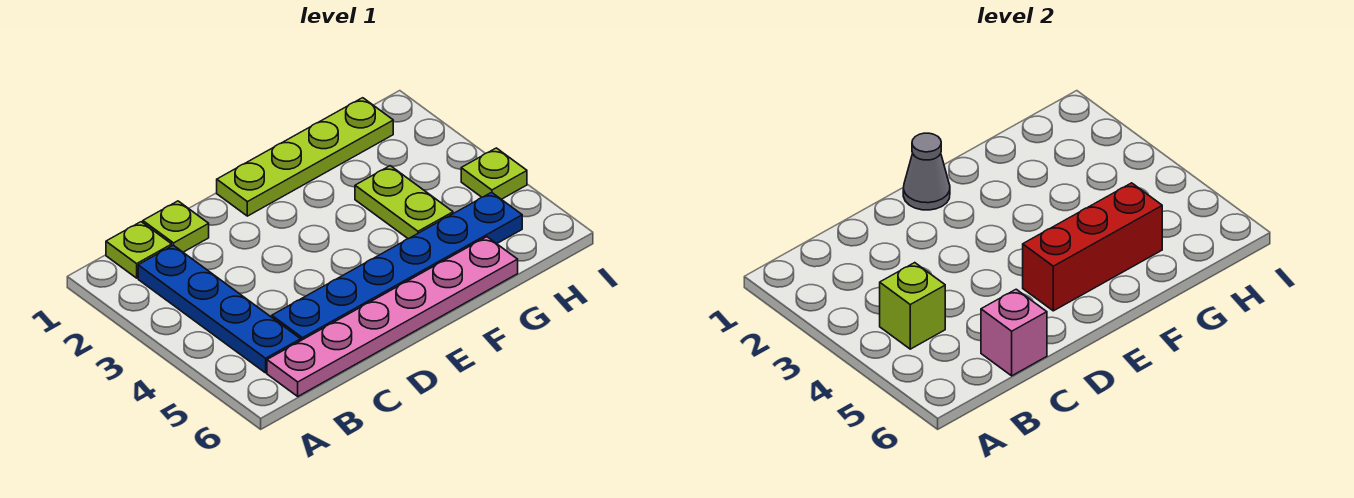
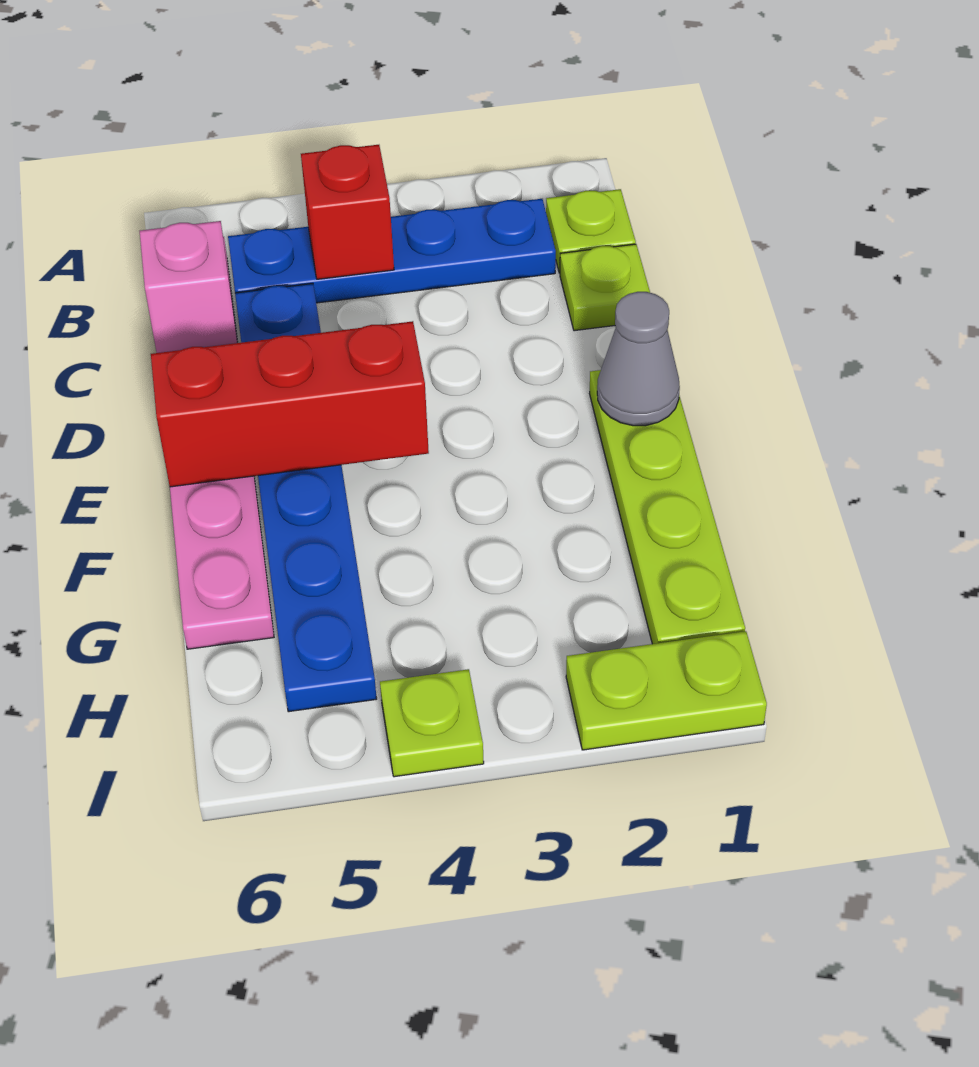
lime 1x1 brick [880,263,945,349] -> red 1x1 brick [301,145,394,279]
red 1x3 brick [1023,183,1162,311] -> red 1x3 brick turned to [151,321,429,487]
lime 1x2 plate [355,166,453,239] -> lime 1x2 plate moved to [566,631,767,750]

